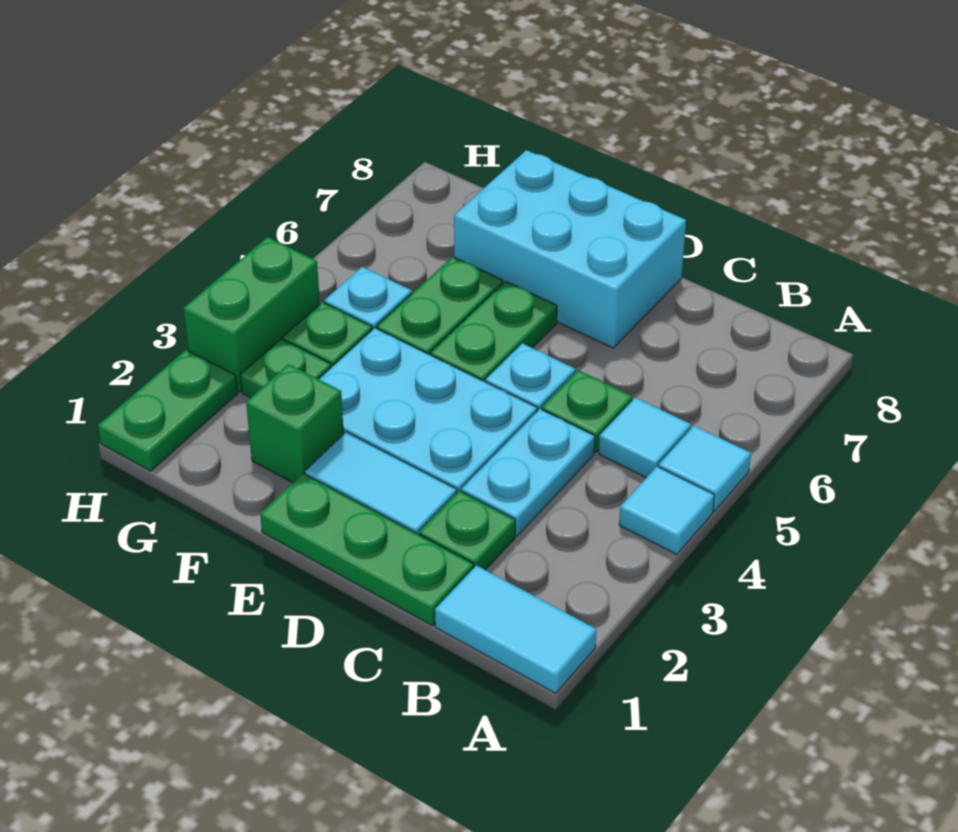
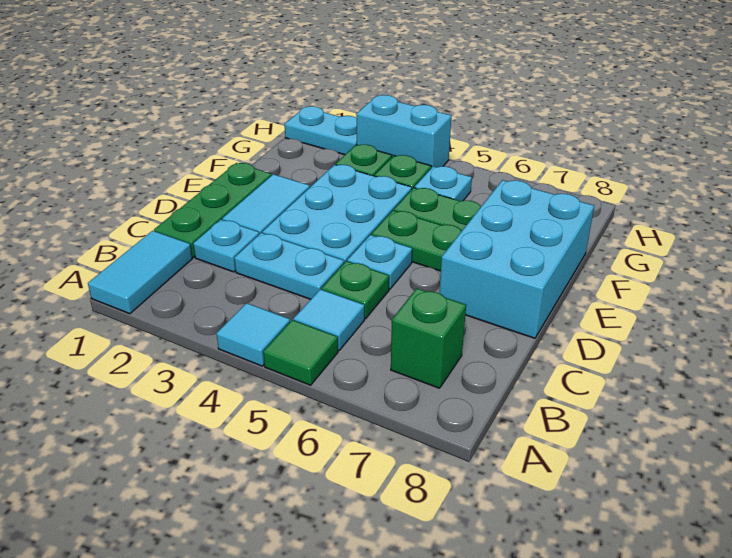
cyan 1x1 tile [659,426,751,511] -> green 1x1 tile [263,320,338,385]
green 1x1 plate [419,491,515,570] -> cyan 1x1 plate [193,220,259,272]
green 1x1 brick [246,364,344,483] -> green 1x1 brick moved to [391,288,466,388]
green 1x2 plate [98,350,238,471] -> cyan 1x2 plate [285,106,357,155]
green 1x2 brick [184,237,320,392] -> cyan 1x2 brick [356,95,451,168]

